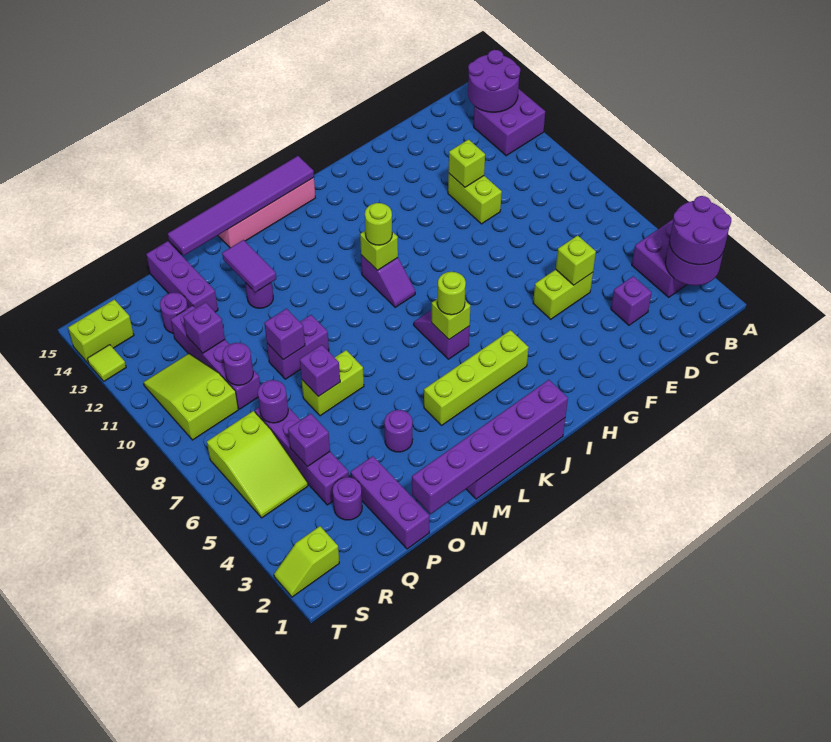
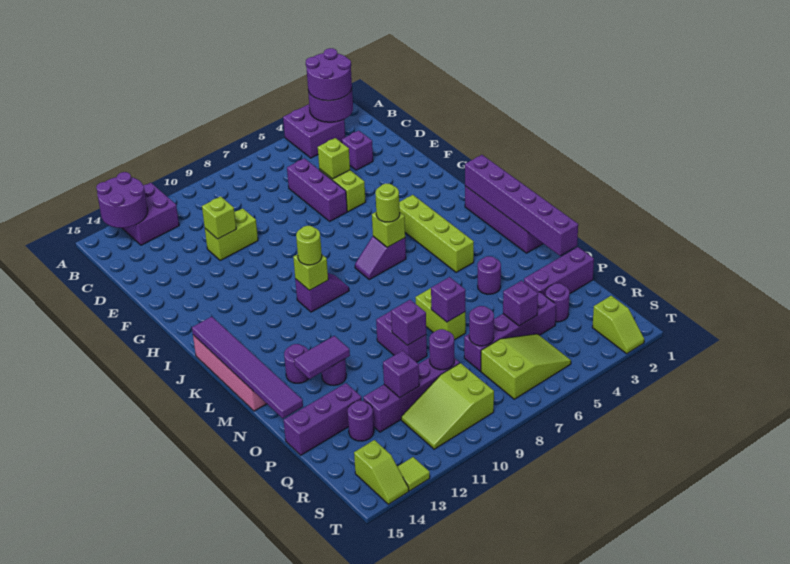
none -> purple 1x3 brick [287,158,347,221]
none -> purple 1x1 round brick [284,344,309,383]
lime 1x2 brick [68,299,134,364] -> lime 1x2 slope [354,440,409,504]

